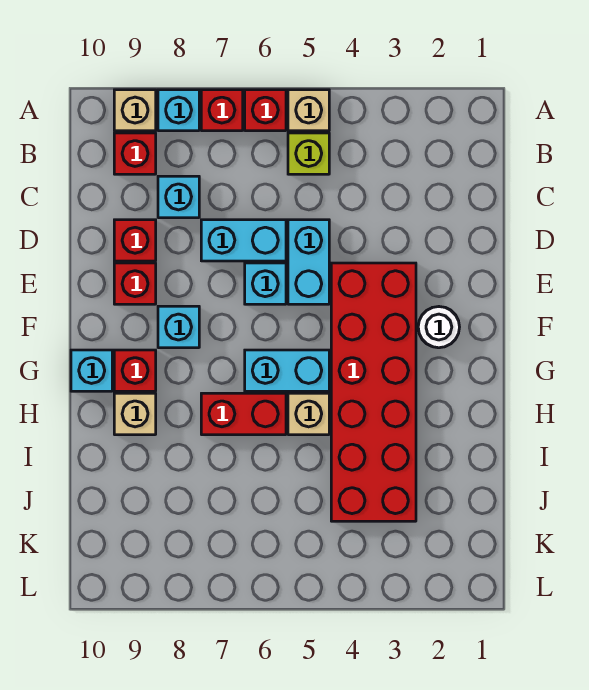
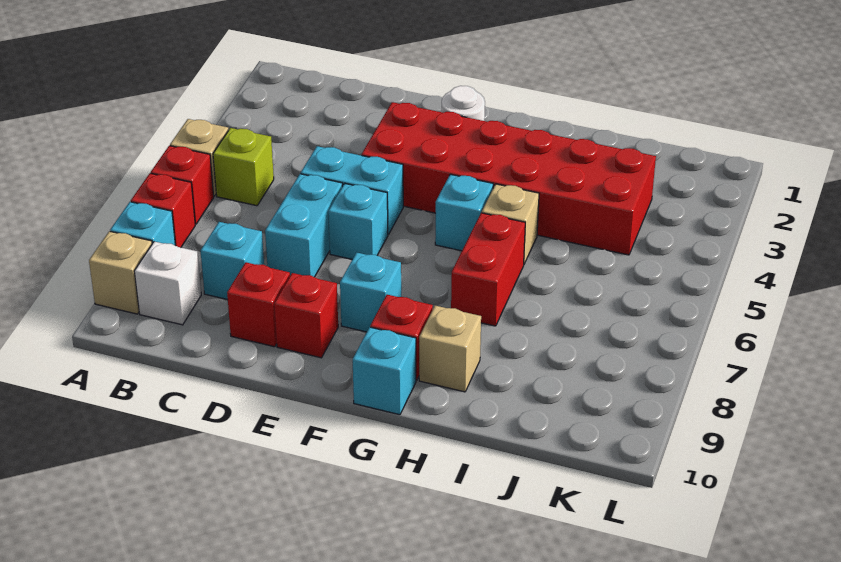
red 1x1 brick [114,133,156,174] -> white 1x1 brick [134,242,201,325]
cyan 1x2 brick [245,350,329,391] -> cyan 1x1 brick [435,174,493,251]

